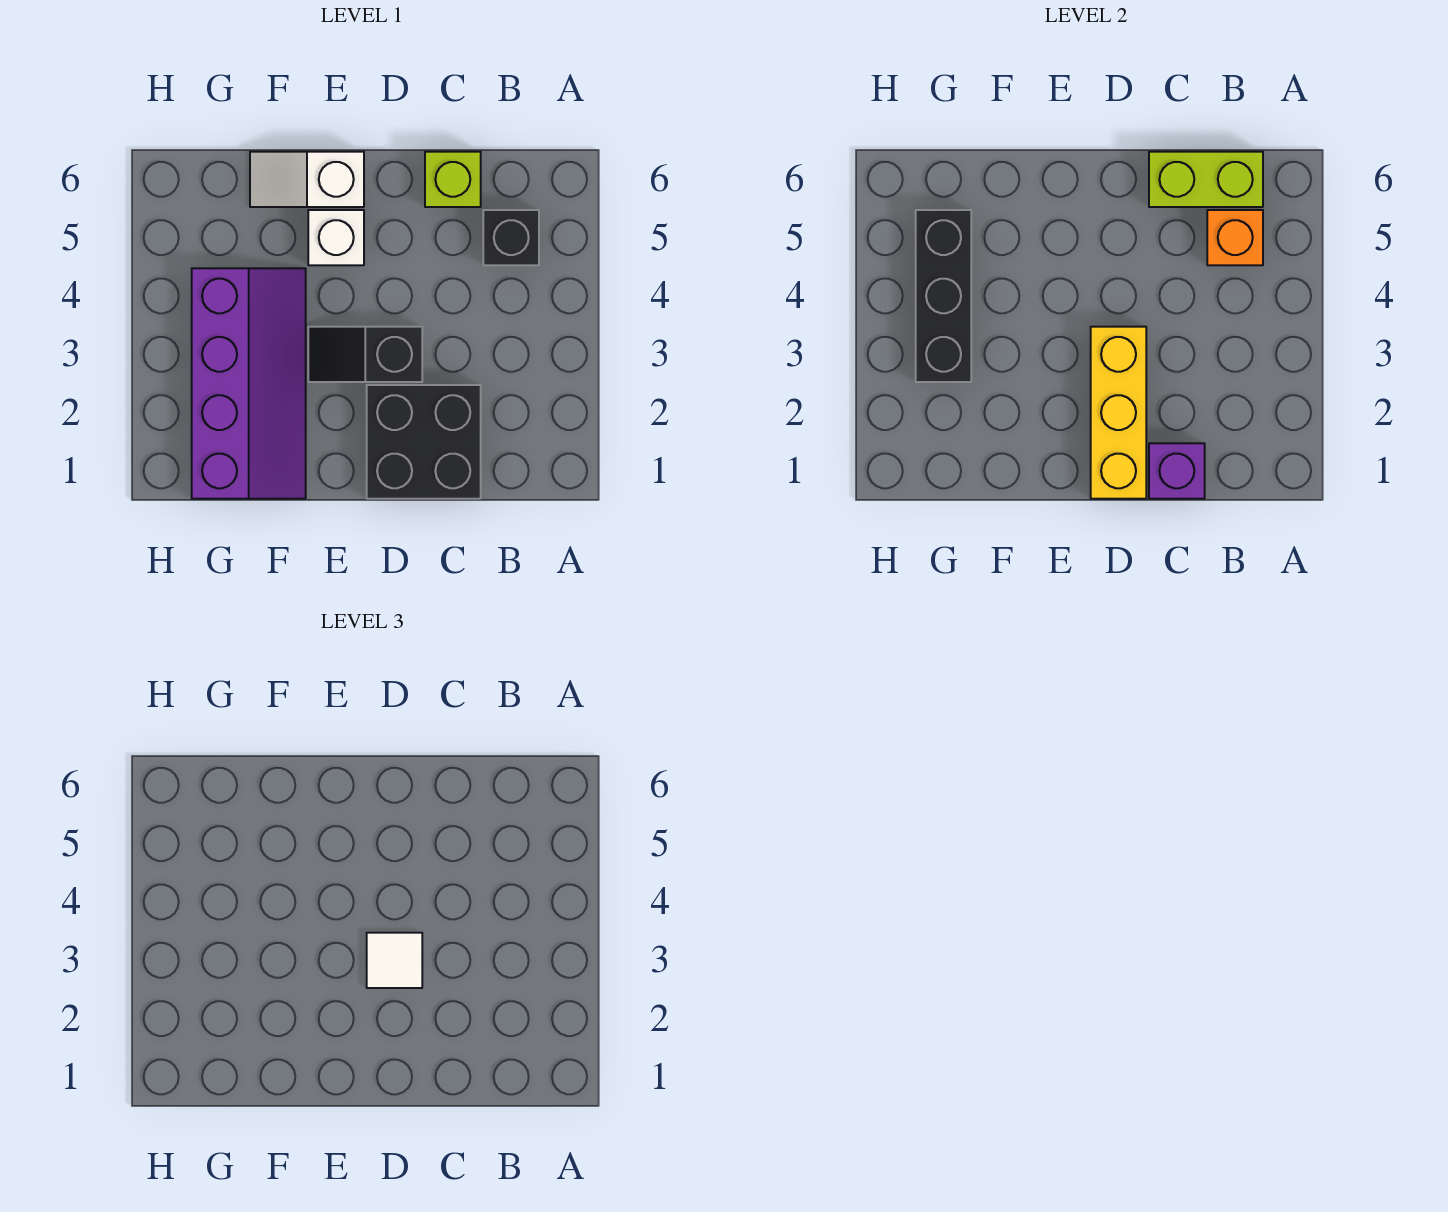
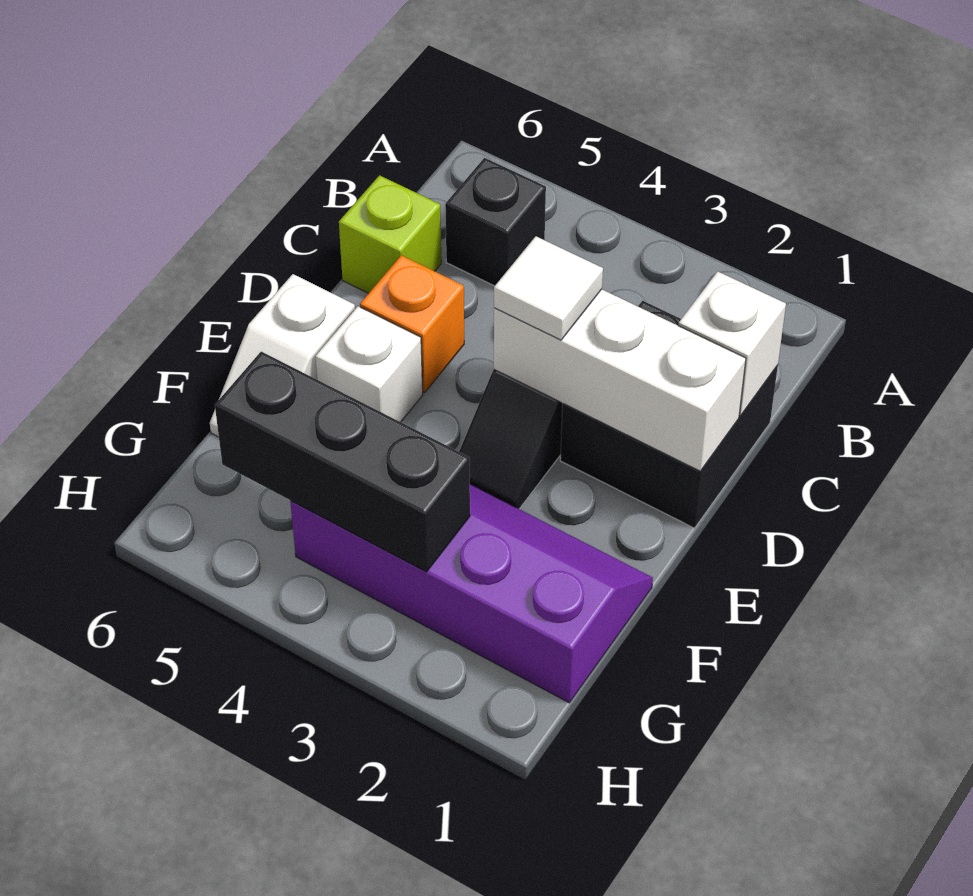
orange 1x1 brick [1207,210,1263,265] -> orange 1x1 brick moved to [360,255,464,393]
lime 1x2 brick [1149,152,1263,207] -> none
purple 1x1 brick [1149,443,1205,499] -> white 1x1 brick [678,272,786,416]
yellow 1x3 brick [1091,327,1146,499] -> white 1x3 brick [494,289,746,471]

